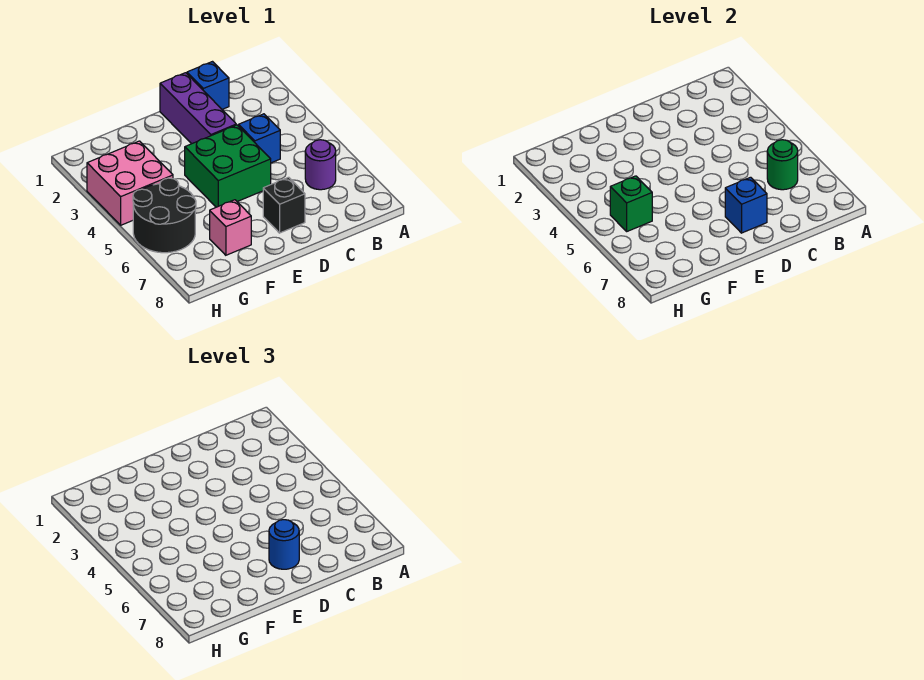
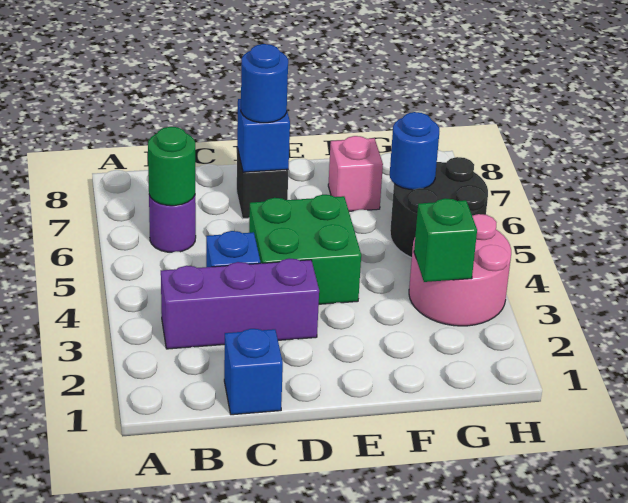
purple 1x3 brick [160,73,236,144] -> purple 1x3 brick turned to [161,258,319,349]
pink 2x2 brick [87,141,173,225] -> pink 2x2 round brick [409,214,511,326]
green 1x1 brick [610,176,652,231] -> green 1x1 brick moved to [414,198,477,282]
none -> blue 1x1 round brick [390,112,439,190]

